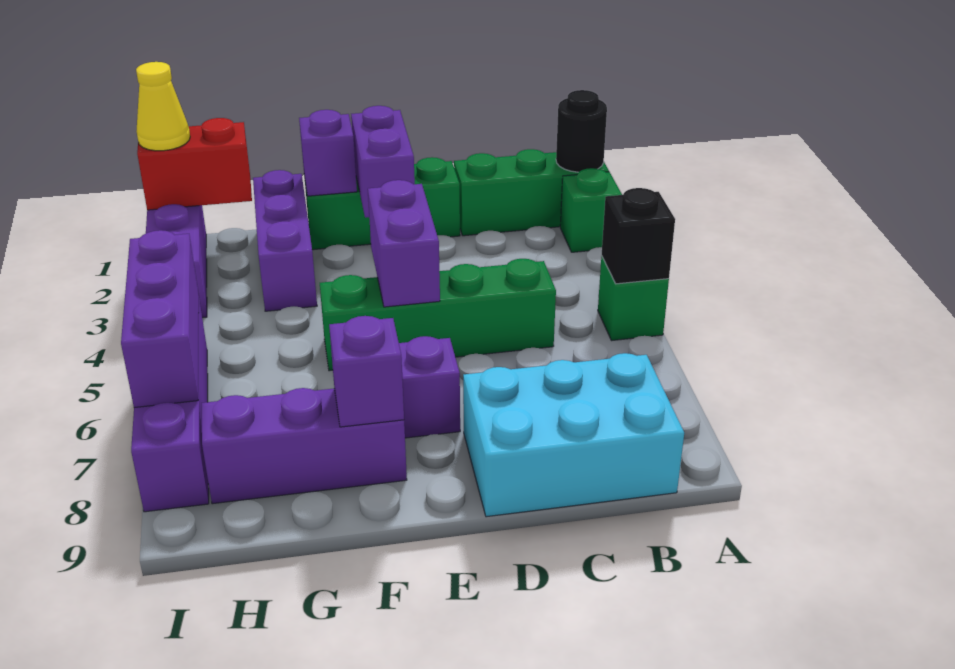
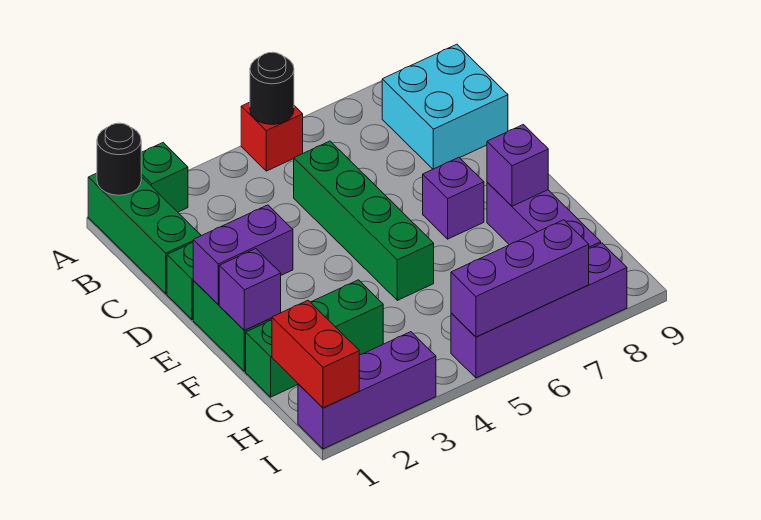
green 1x1 brick [598,256,669,341] -> red 1x1 brick [241,102,303,171]
black 1x1 brick [602,188,675,284] -> black 1x1 round brick [250,52,294,124]
cyan 2x3 brick [463,353,684,517] -> cyan 2x2 brick [382,44,508,169]
purple 1x2 brick [368,180,440,307] -> none
purple 1x3 brick [253,170,317,311] -> green 1x3 brick [246,280,383,397]
yellow 1x1 cone [136,62,190,151] -> none

